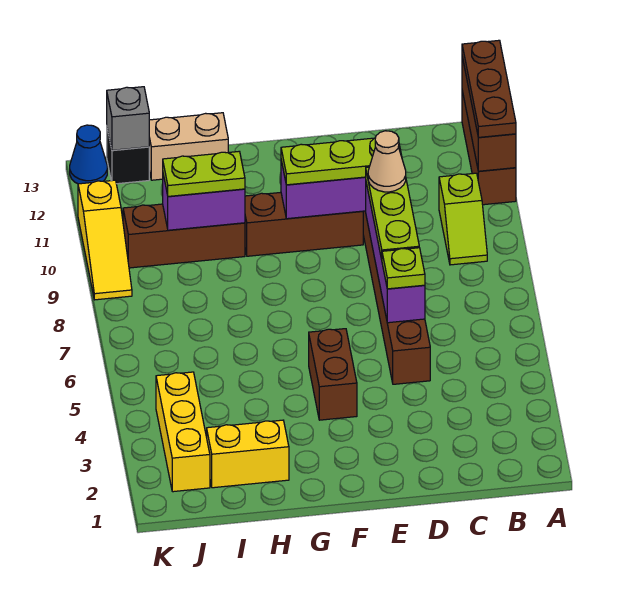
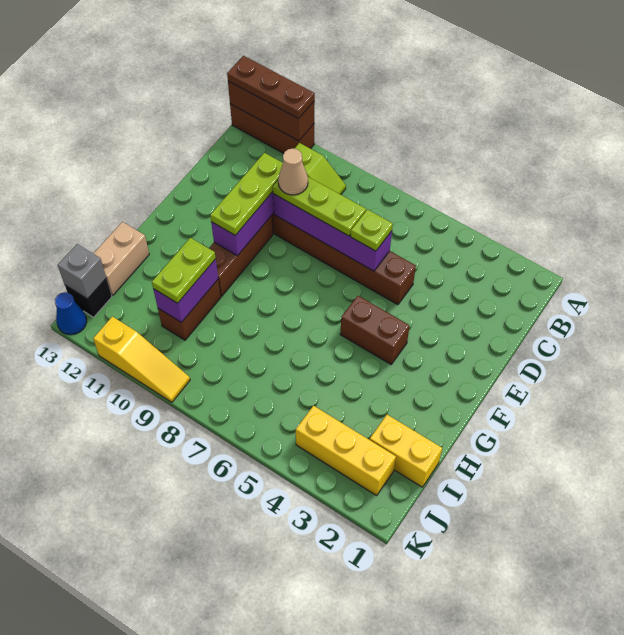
yellow 1x2 brick [207,420,289,488] -> yellow 1x2 brick turned to [370,415,442,487]
brown 1x3 brick [123,204,245,268] -> brown 1x2 brick [158,280,221,340]

